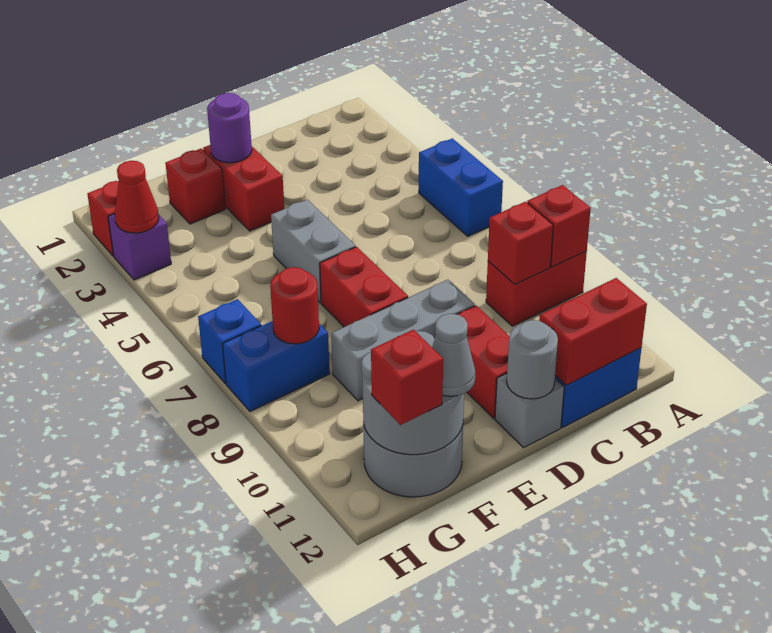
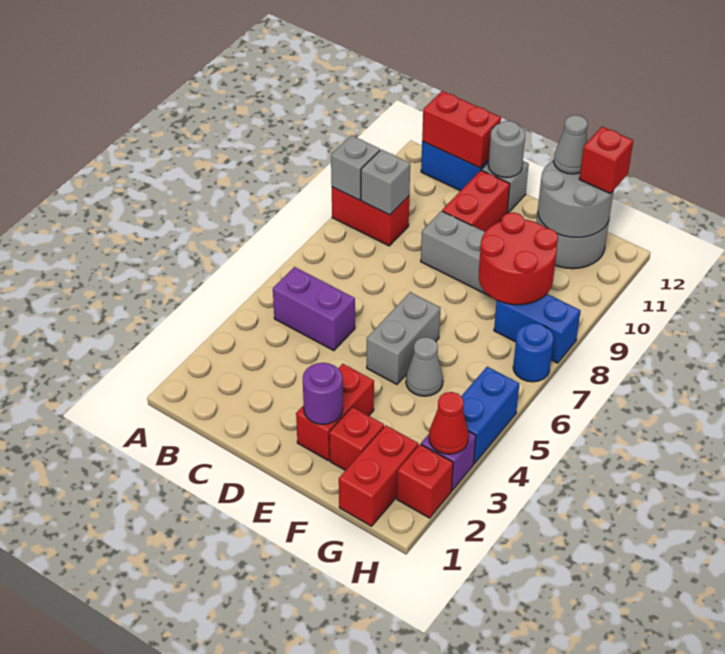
blue 1x2 brick [419,138,503,236] -> blue 1x2 brick moved to [461,367,519,464]
red 1x1 brick [527,185,591,267] -> grey 1x1 brick [331,135,380,200]
none -> purple 1x2 brick [273,267,355,351]
red 1x1 brick [488,202,553,285] -> grey 1x1 brick [361,150,410,215]
red 1x2 brick [320,247,408,327] -> red 1x2 brick moved to [339,426,418,526]
none -> grey 1x1 cone [406,337,443,396]
red 1x1 round brick [270,267,319,344] -> red 2x2 round brick [479,212,558,305]
blue 1x1 brick [198,299,261,384] -> blue 1x1 round brick [513,323,554,382]

